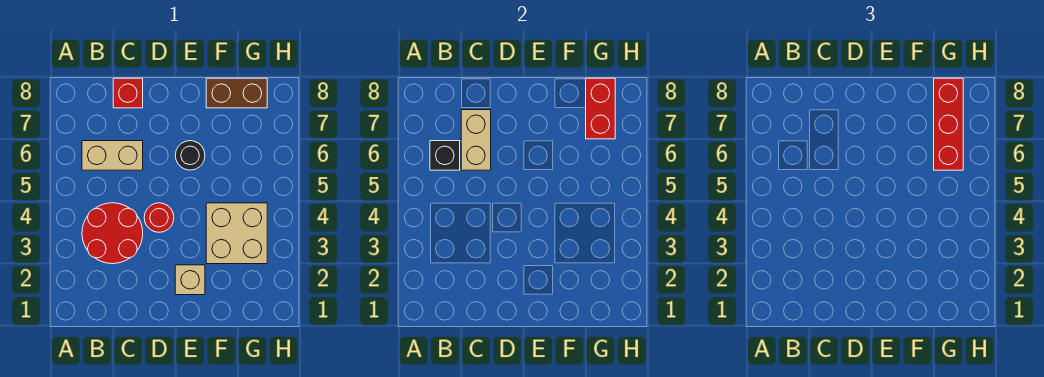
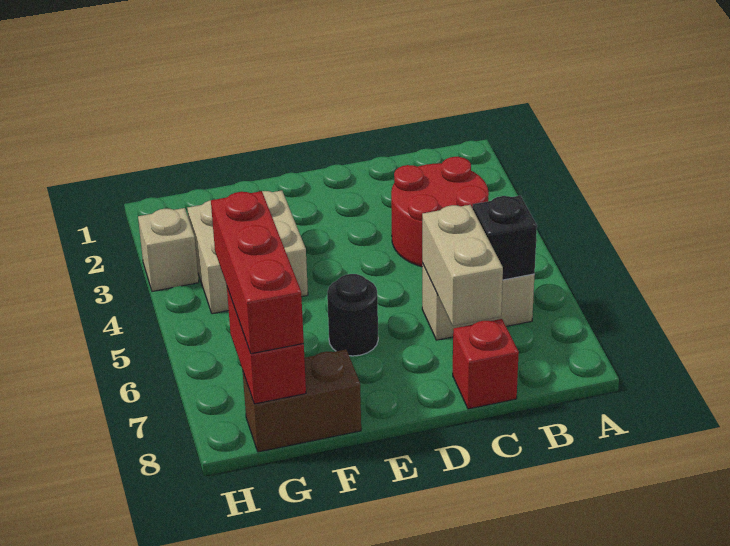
red 1x1 round brick [144,203,174,232] -> none
tan 1x1 brick [175,265,205,295] -> tan 1x1 brick moved to [138,208,199,291]

